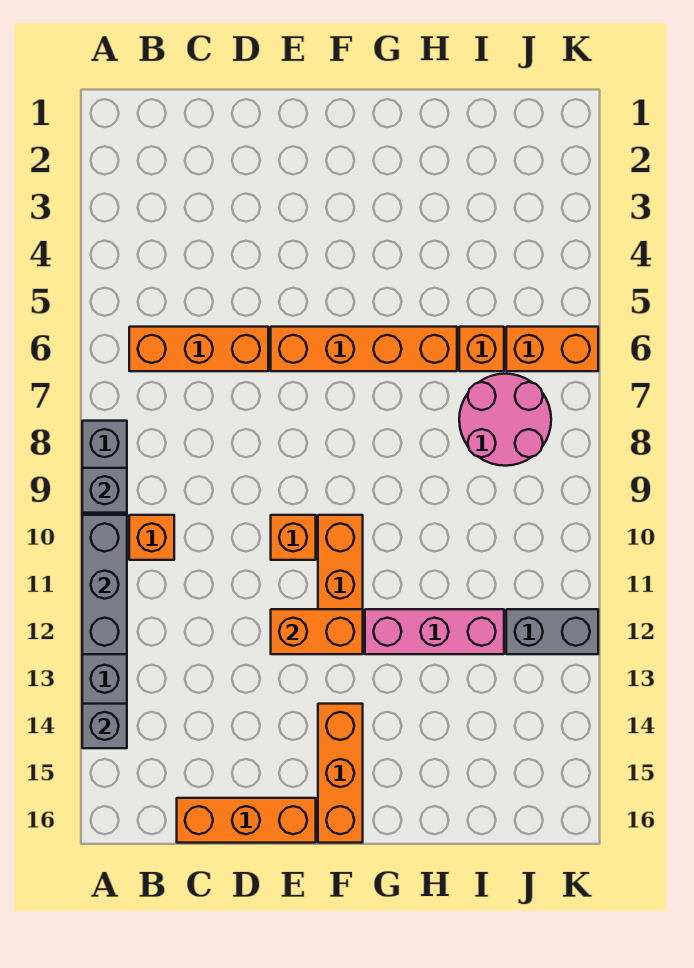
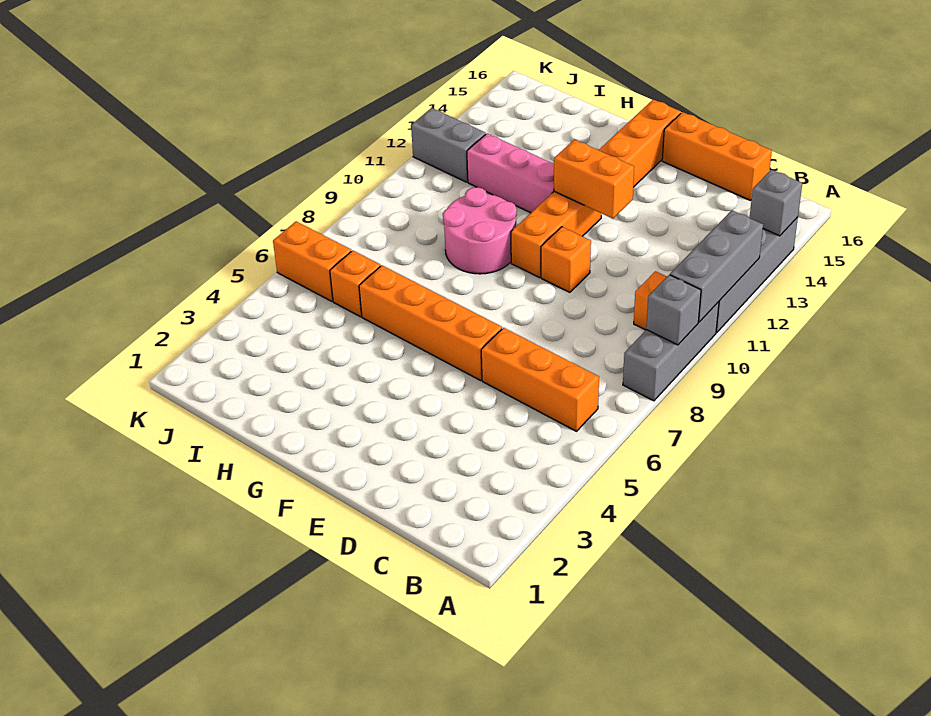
pink 2x2 round brick [459,374,551,466] -> pink 2x2 round brick moved to [443,187,517,274]

